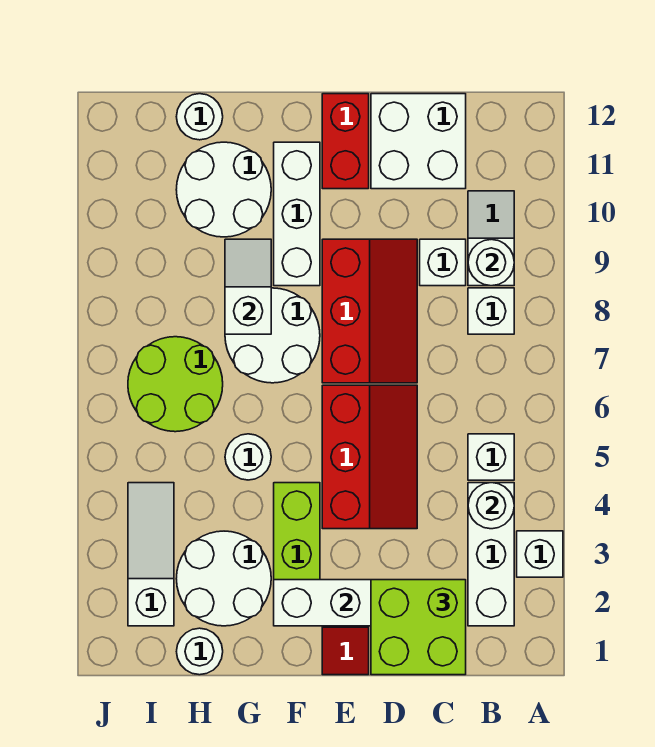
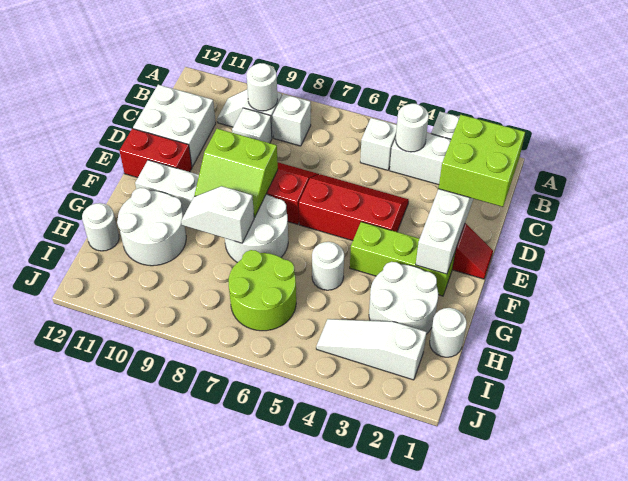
none -> lime 2x2 slope [194,129,278,218]

